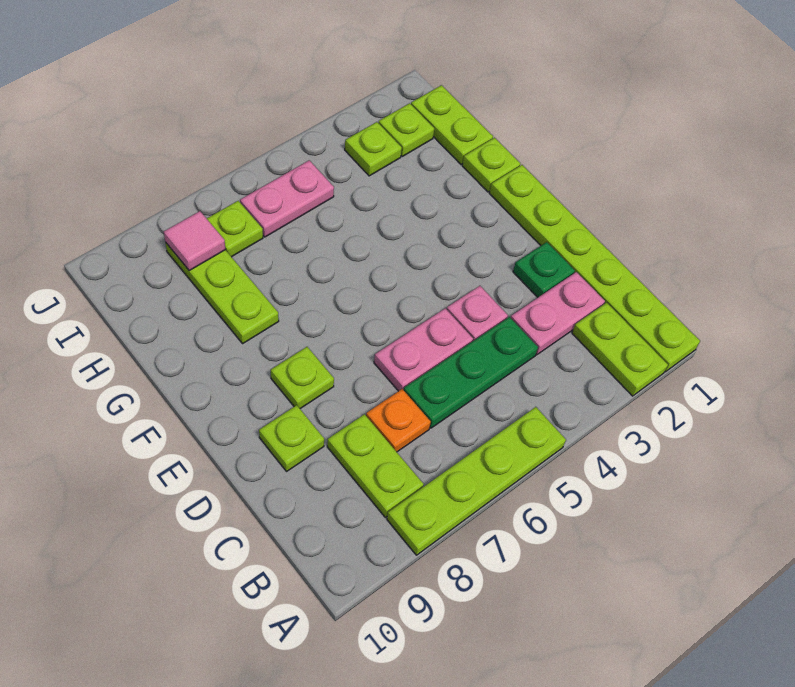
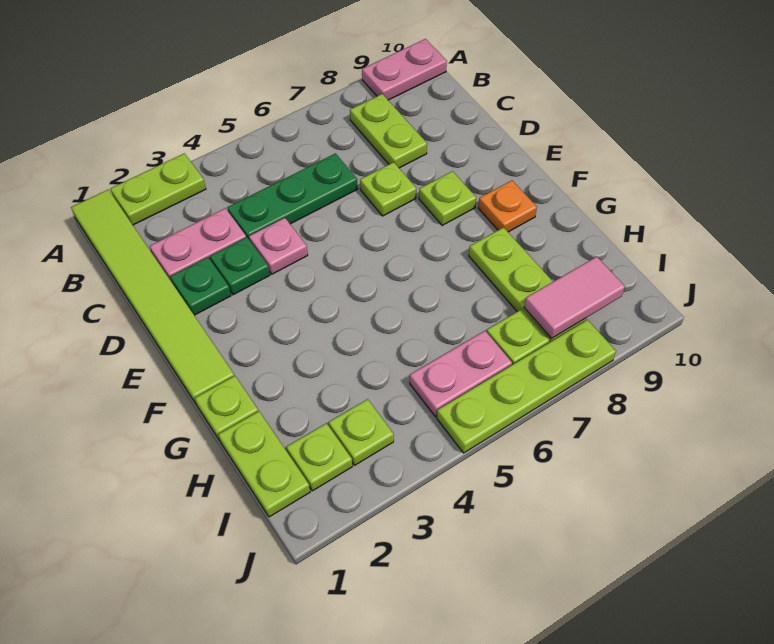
lime 1x6 plate [489,165,700,372] -> lime 1x6 tile [71,190,234,405]
lime 1x2 plate [572,303,668,396] -> lime 1x2 plate turned to [111,153,206,225]
lime 1x4 plate [387,407,566,555] -> lime 1x4 plate moved to [437,320,616,453]
orange 1x1 plate [366,389,431,452] -> orange 1x1 plate moved to [478,180,537,232]
none -> green 1x1 plate [210,237,270,295]
pink 1x2 plate [374,308,473,391] -> pink 1x2 plate moved to [362,39,447,100]
lime 1x1 plate [259,405,324,471] -> lime 1x1 plate moved to [360,162,416,216]
pink 1x1 tile [164,211,225,270] -> pink 1x2 tile [524,257,625,339]

